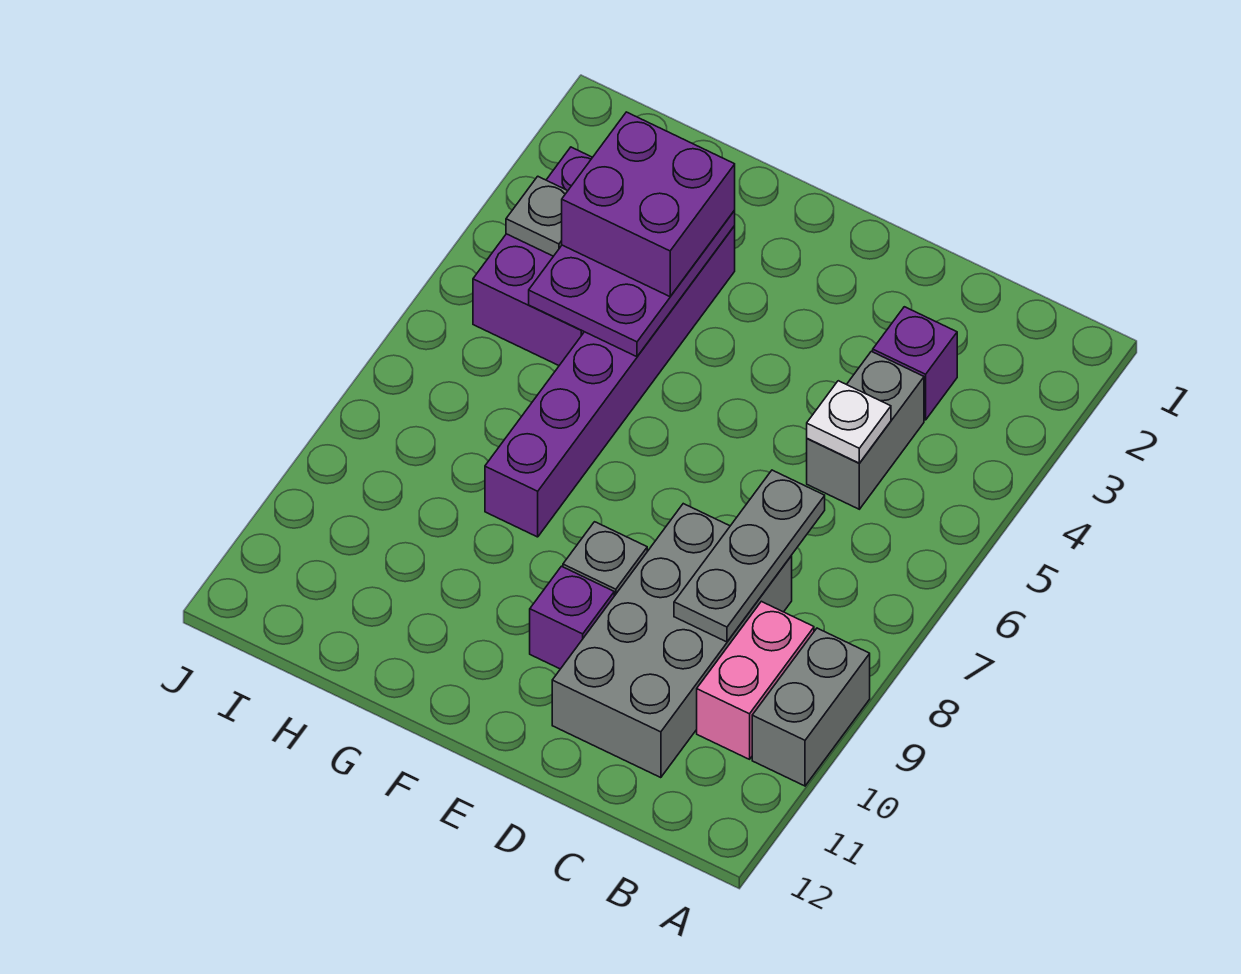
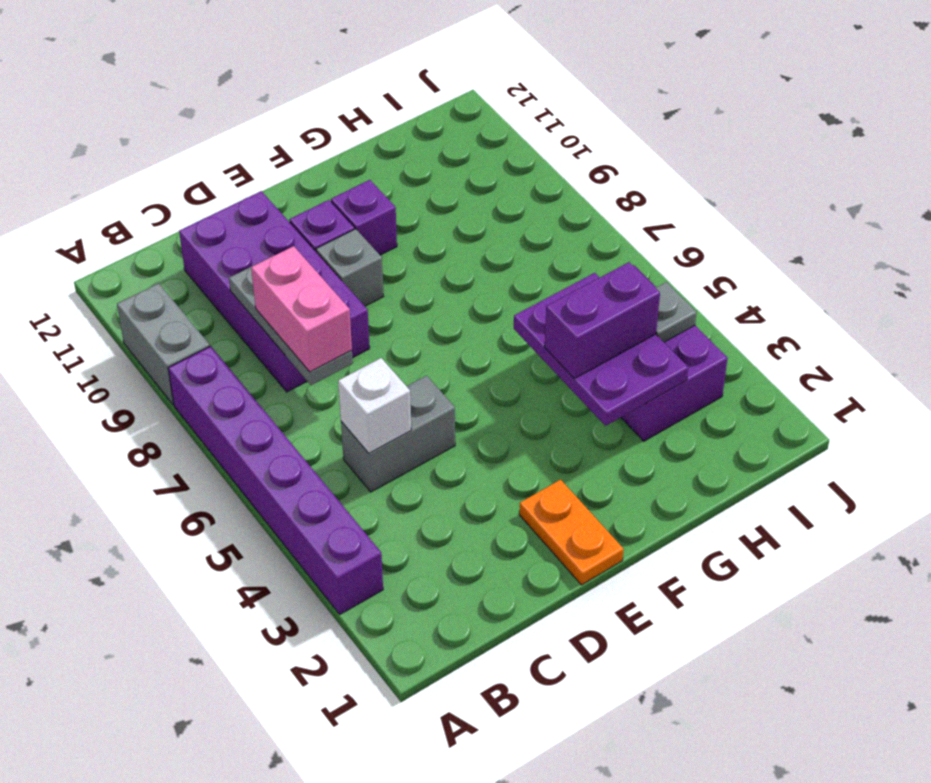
pink 1x2 brick [697,601,814,759] -> pink 1x2 brick moved to [251,246,352,372]
purple 1x1 brick [873,307,957,420] -> purple 1x1 brick moved to [331,180,397,255]
grey 1x2 brick [807,351,924,509] -> grey 1x2 brick turned to [341,376,455,492]
white 1x1 plate [807,381,891,463] -> white 1x1 brick [338,358,411,453]
grey 2x4 brick [552,504,792,778] -> purple 2x4 brick [179,191,370,392]
none -> orange 1x2 plate [519,480,624,585]
purple 1x6 brick [485,226,735,537] -> purple 1x6 brick moved to [168,346,383,614]
purple 2x2 brick [562,112,735,297] -> purple 1x2 brick [545,262,660,379]

